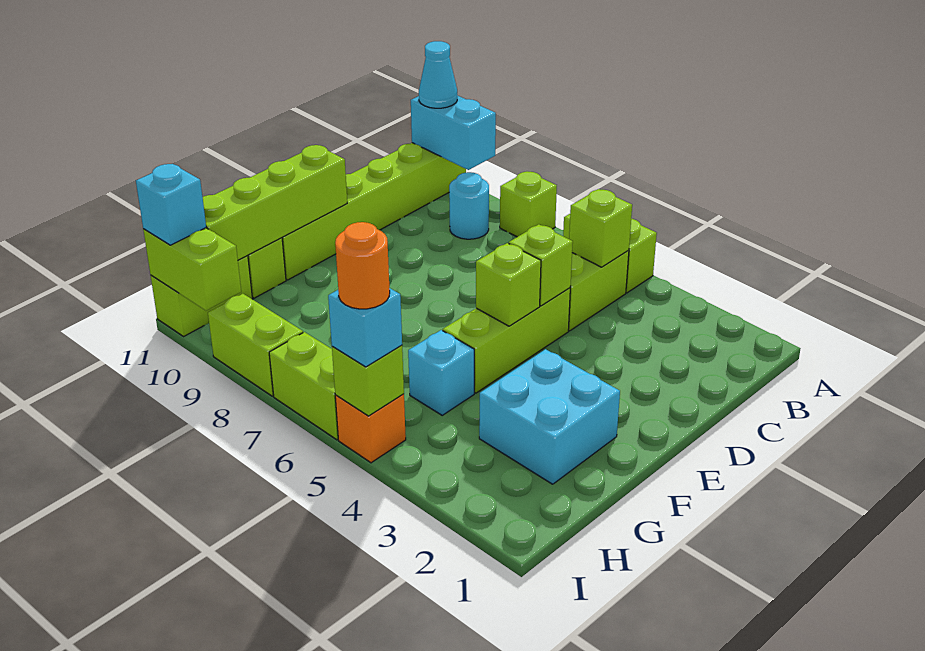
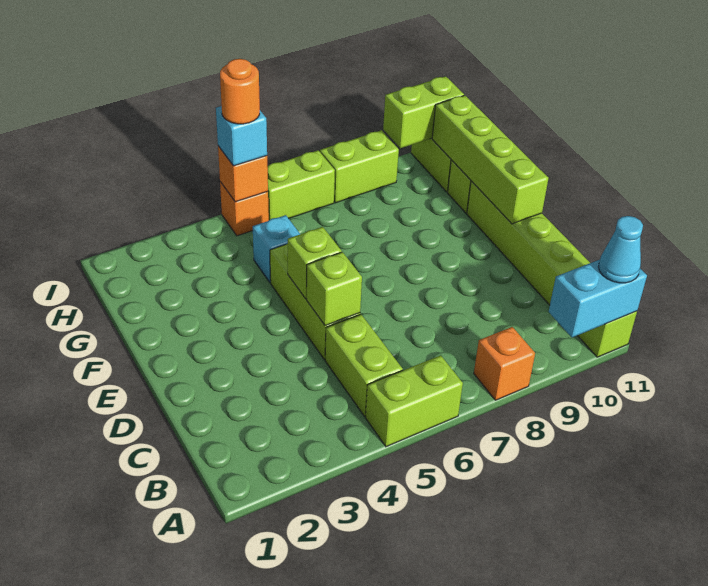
lime 1x1 brick [500,172,557,237] -> orange 1x1 brick [474,327,535,400]
lime 1x1 brick [569,189,632,267] -> none
cyan 1x1 round brick [449,172,489,239] -> none
cyan 2x2 brick [479,349,620,484] -> none
lime 1x1 brick [332,345,404,416] -> orange 1x1 brick [218,146,268,202]
cyan 1x1 brick [136,164,206,245] -> none

